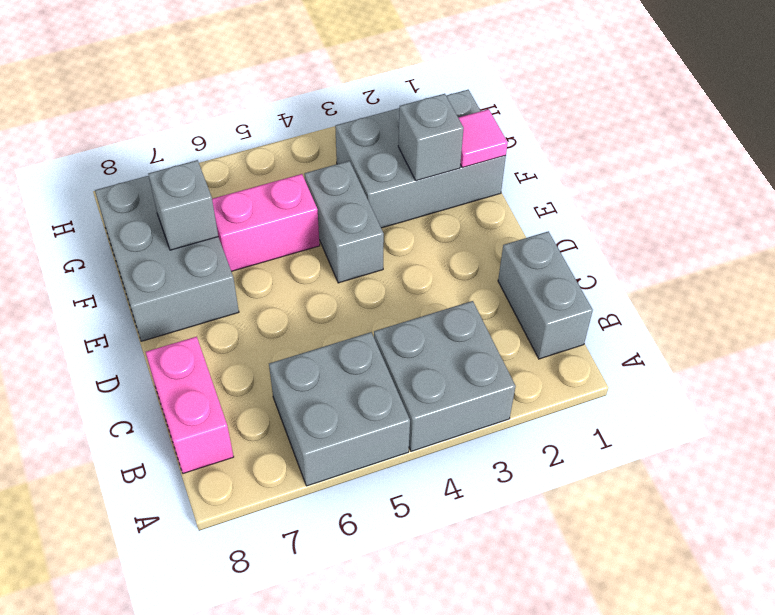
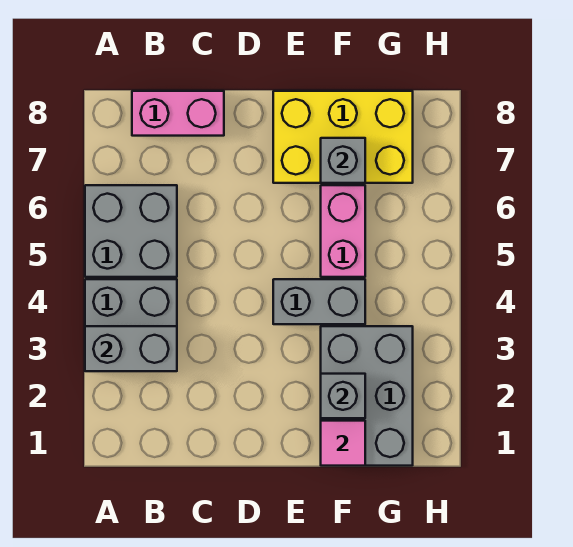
grey 1x2 brick [498,231,593,359] -> grey 1x2 brick moved to [85,326,177,371]
grey 2x3 brick [95,176,239,341] -> yellow 2x3 brick [273,91,413,183]

